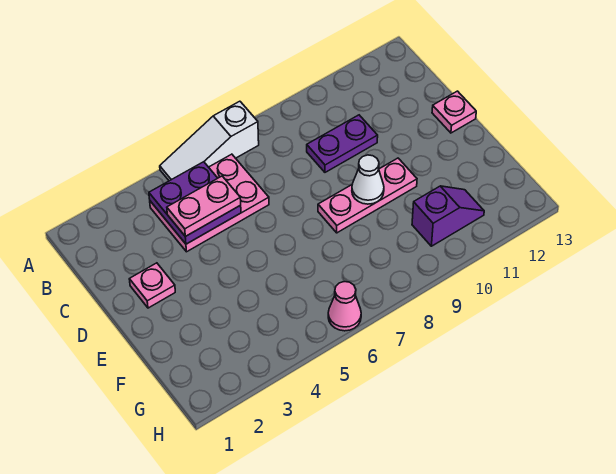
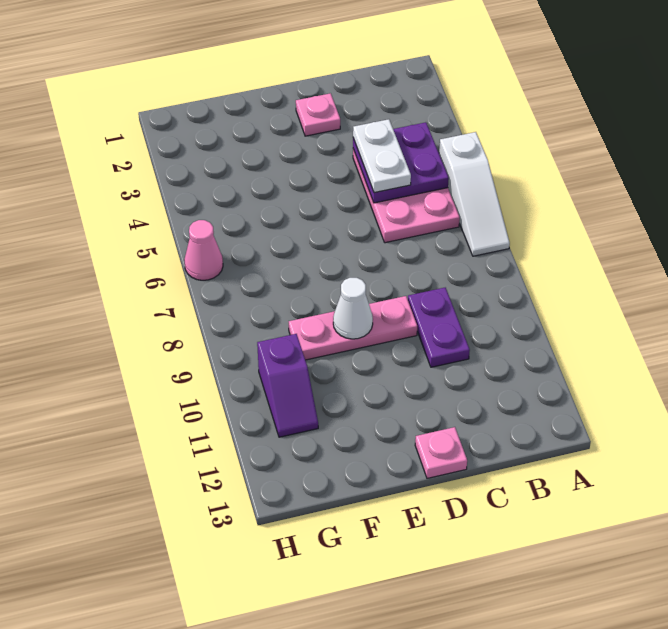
white 1x3 slope [160,101,259,181] -> white 1x3 slope turned to [439,132,510,256]
pink 1x2 plate [167,176,241,236] -> white 1x2 plate [353,119,411,193]
pink 1x3 plate [318,158,417,233] -> pink 1x3 plate turned to [289,296,417,360]

